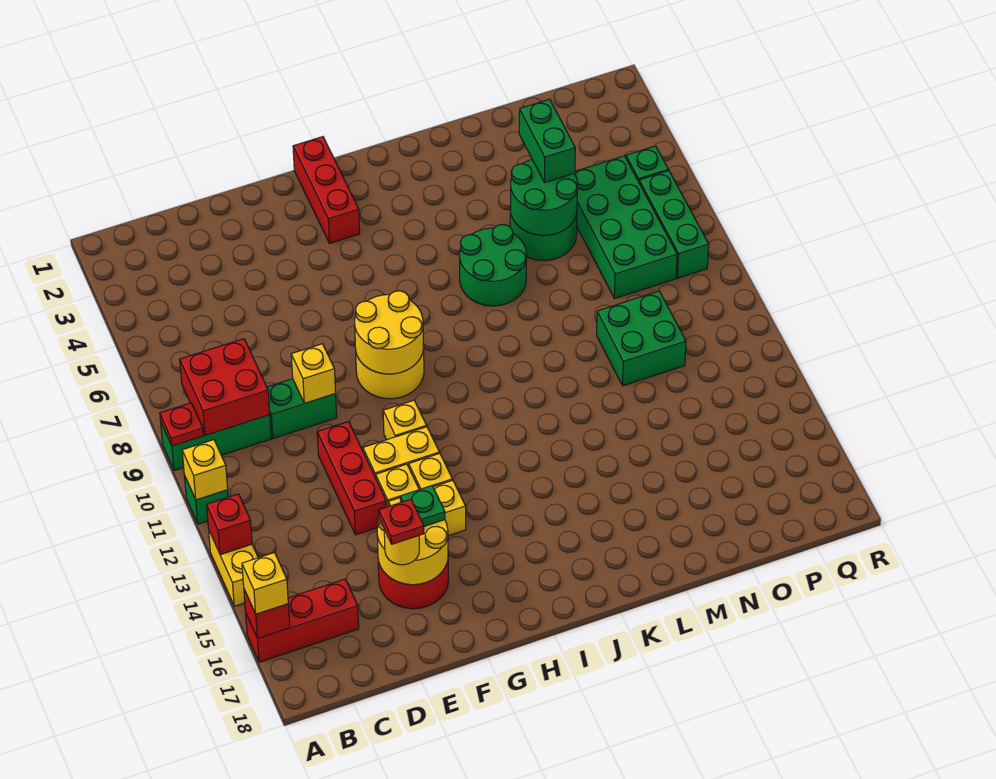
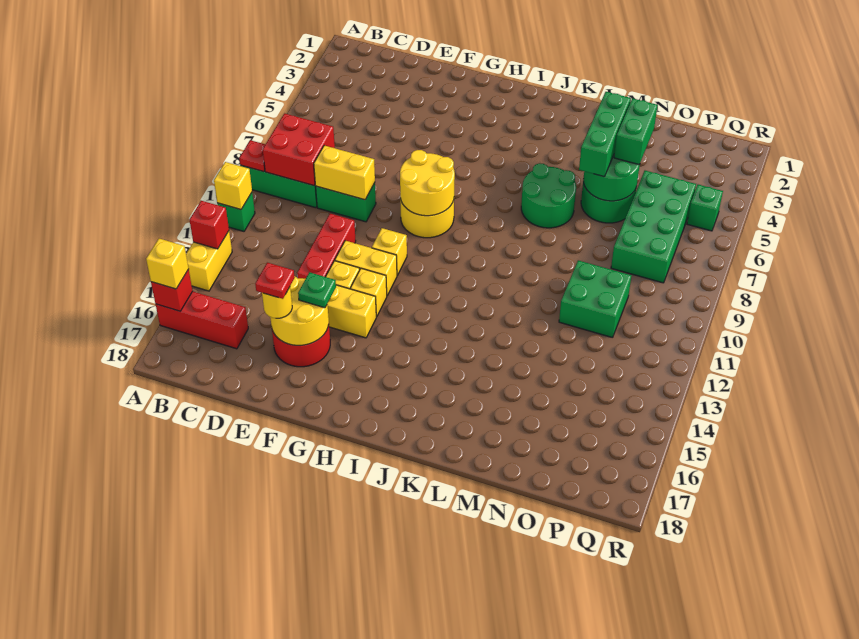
yellow 1x1 brick [291,344,336,403] -> yellow 1x2 brick [314,146,375,200]
red 1x3 brick [293,137,360,243] -> none
green 1x3 brick [639,171,709,278] -> green 1x3 brick moved to [579,92,631,177]

